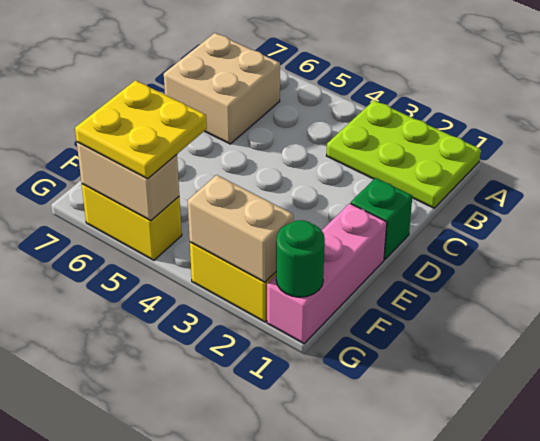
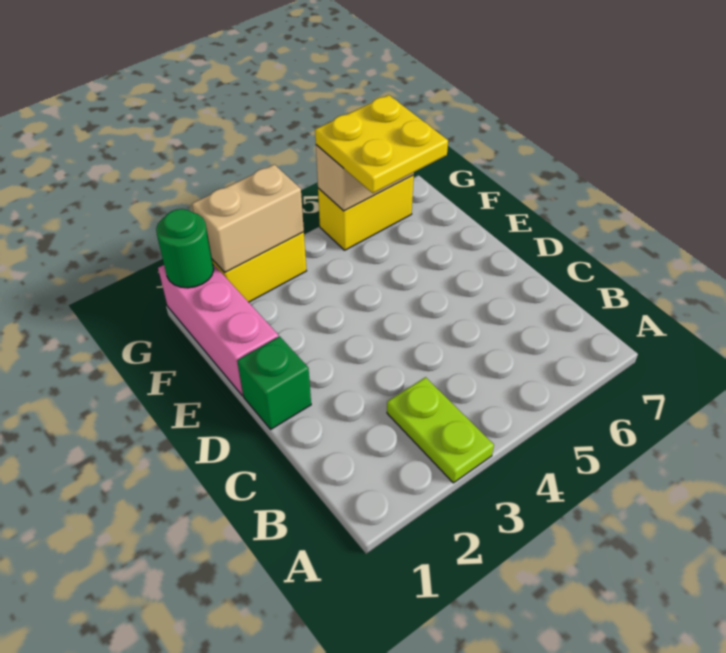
lime 2x3 plate [326,100,481,208] -> lime 1x2 plate [387,377,494,483]
tan 2x2 brick [164,33,280,144] -> none

